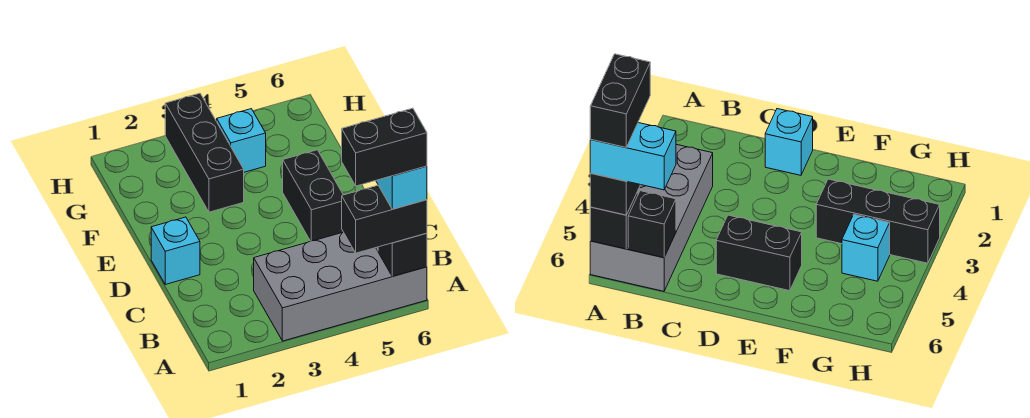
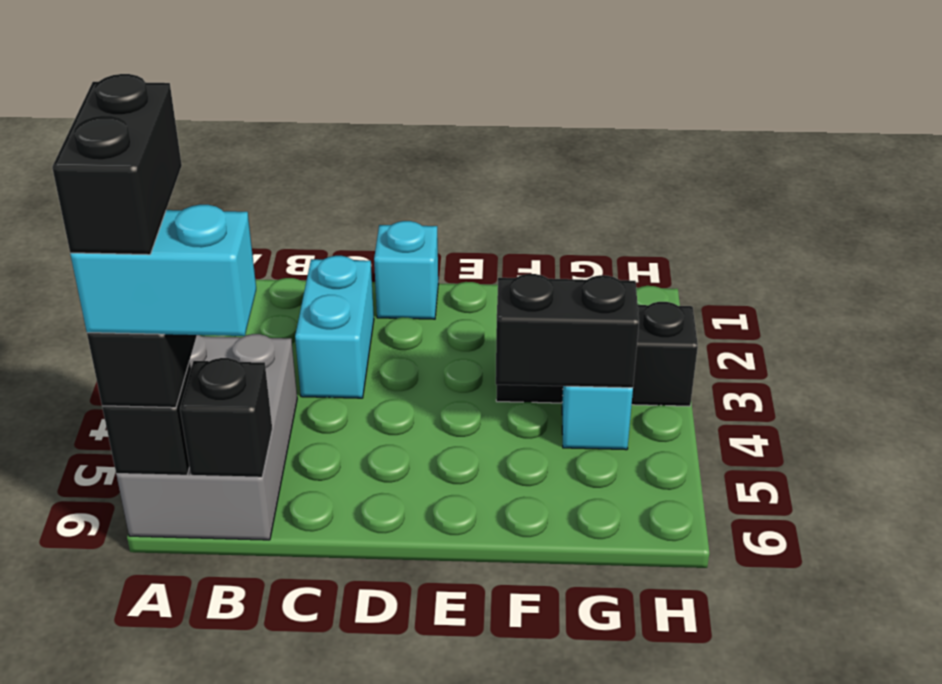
grey 2x4 brick [254,232,427,341] -> grey 2x3 brick [116,334,297,540]
none -> cyan 1x2 brick [295,256,374,398]
black 1x2 brick [283,150,343,241] -> black 1x2 brick moved to [496,274,639,388]

